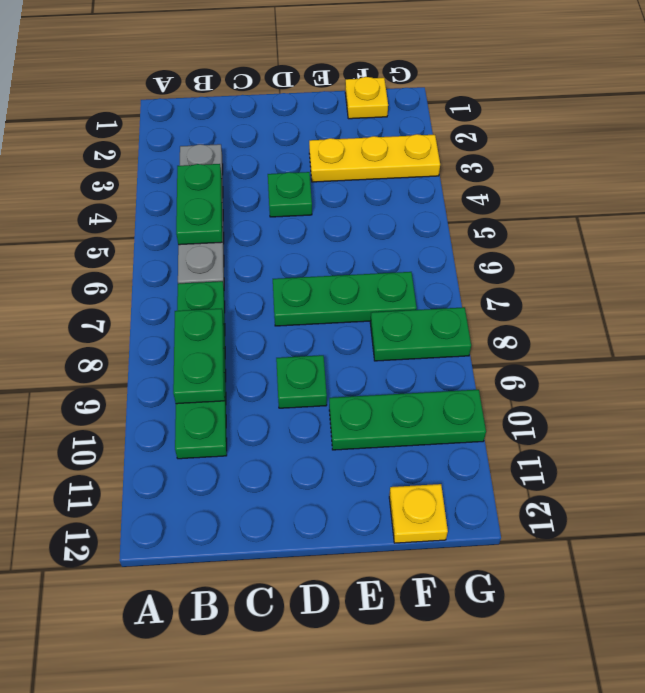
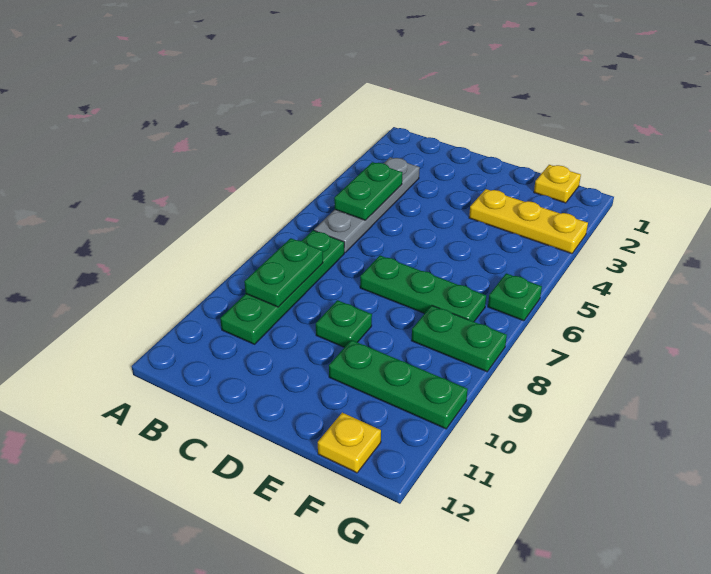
green 1x1 plate [268,172,312,217] -> green 1x1 plate moved to [488,273,542,321]

